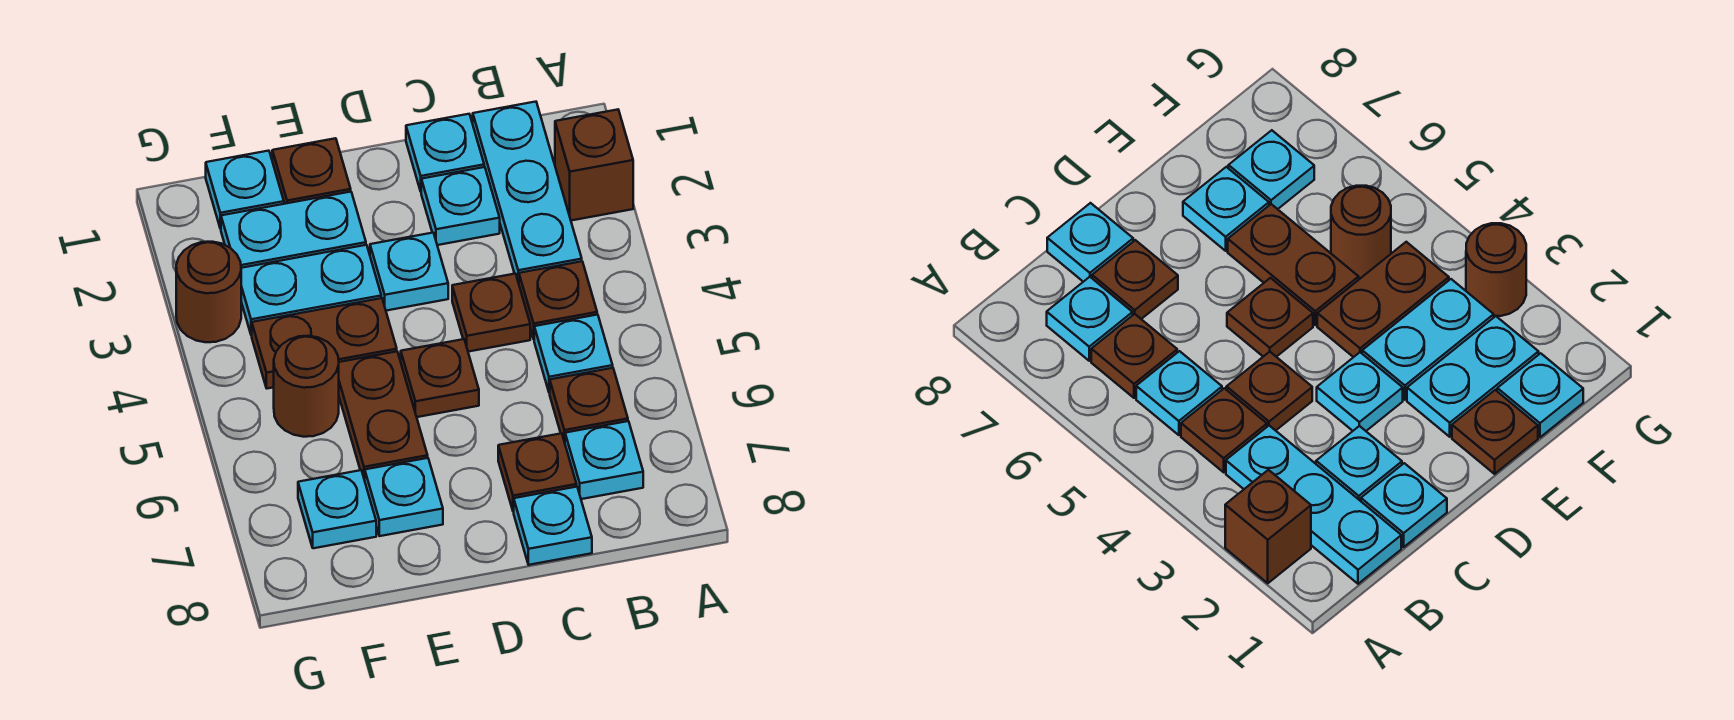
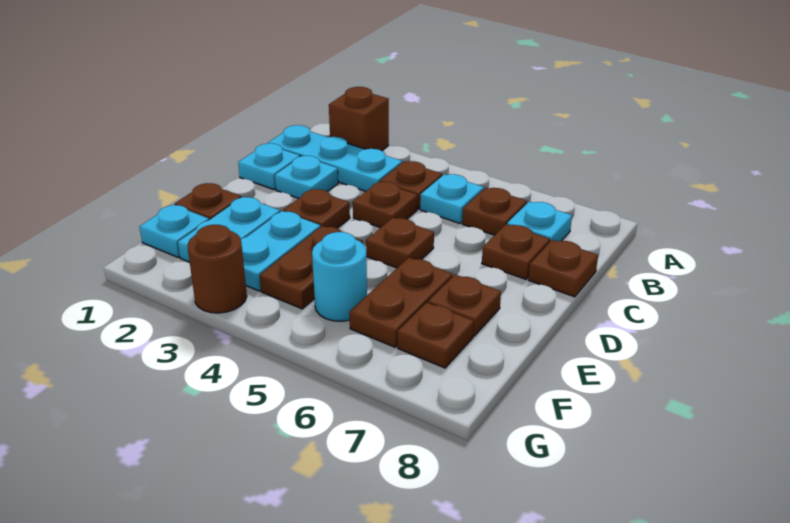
cyan 1x1 plate [514,487,592,565] -> brown 1x1 plate [529,240,598,297]
cyan 1x1 plate [370,233,448,311] -> brown 1x1 plate [283,189,350,228]
brown 1x2 plate [339,352,428,480] -> brown 1x2 plate turned to [349,258,453,347]
cyan 1x1 plate [365,458,443,536] -> brown 1x1 plate [428,275,501,336]
brown 1x1 round brick [274,336,339,437] -> cyan 1x1 round brick [312,232,367,321]
cyan 1x1 plate [298,470,376,548] -> brown 1x1 plate [398,303,474,368]

